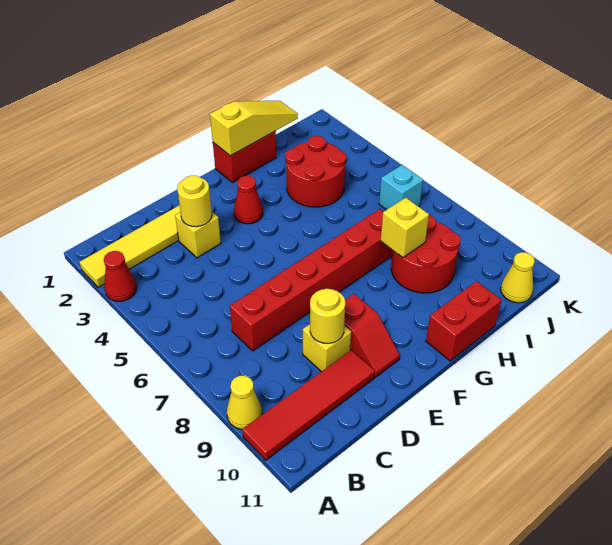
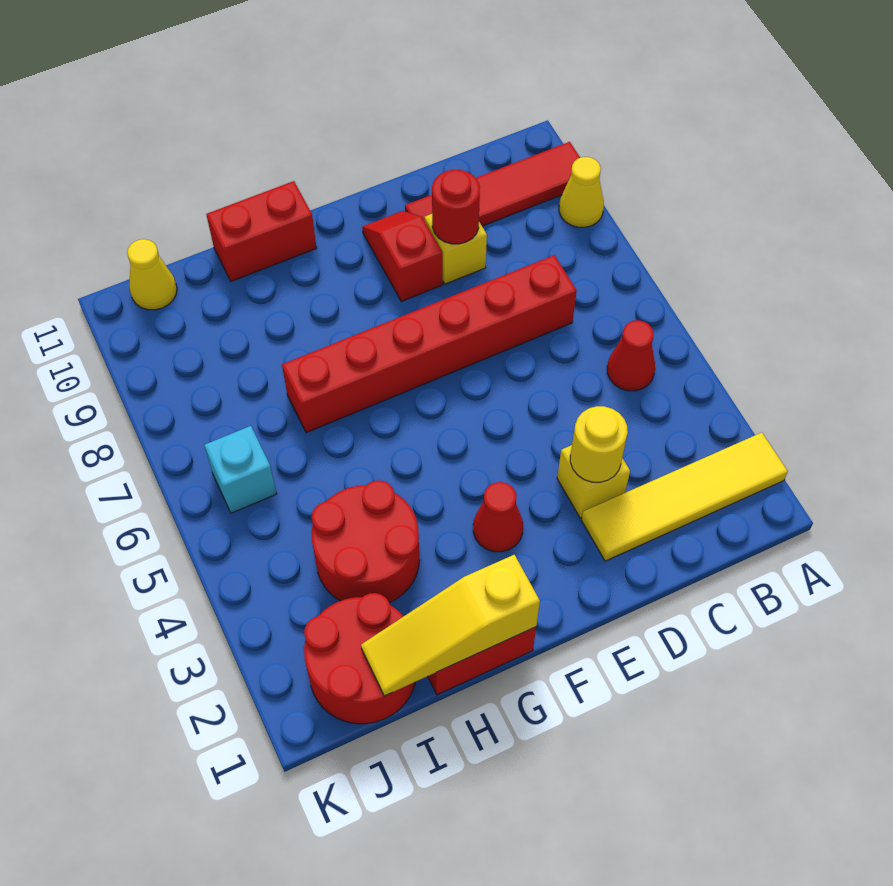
red 1x1 cone [104,251,137,301] -> red 1x1 cone moved to [607,320,655,391]
yellow 1x1 round brick [310,289,345,343] -> red 1x1 round brick [432,170,480,244]
red 2x2 round brick [391,215,461,293] -> red 2x2 round brick moved to [304,593,415,724]
yellow 1x1 brick [381,198,429,257] -> none

